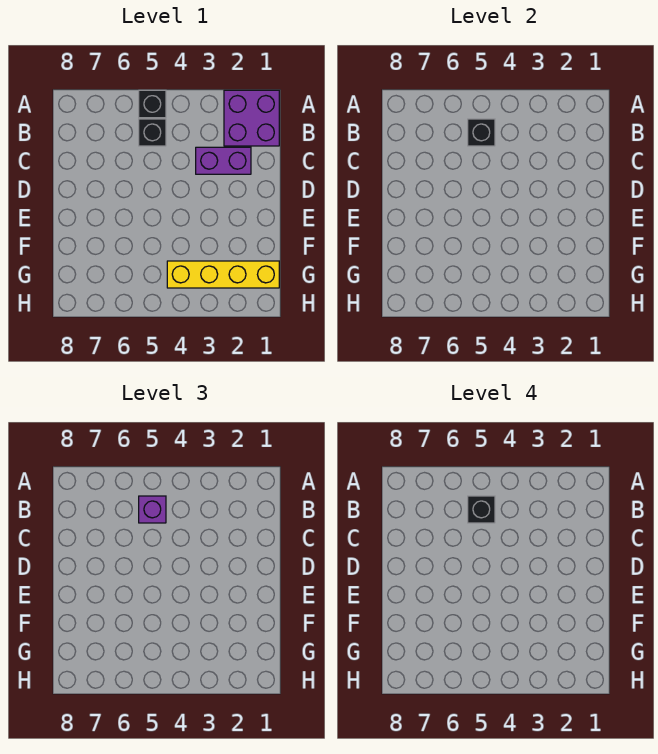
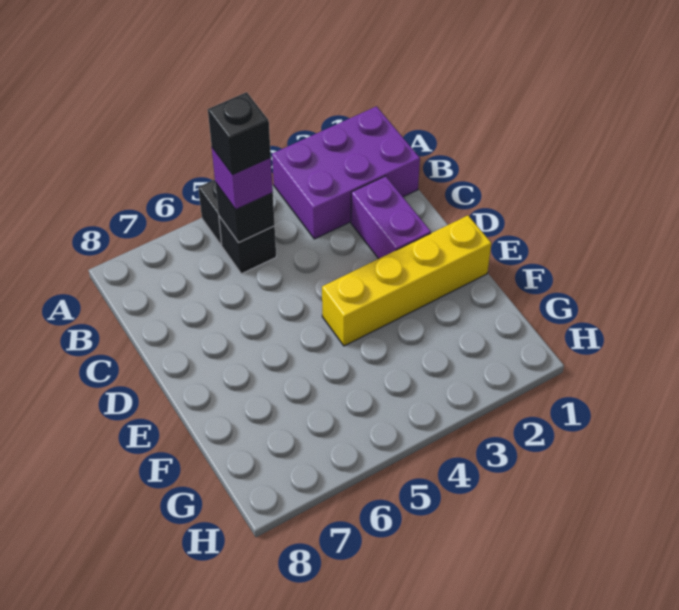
purple 2x2 brick [224,90,279,146] -> purple 2x3 brick [272,106,420,239]
purple 1x2 brick [196,147,251,174] -> purple 1x2 brick turned to [351,176,431,259]
yellow 1x4 brick [167,261,279,288] -> yellow 1x4 brick moved to [322,215,491,346]

